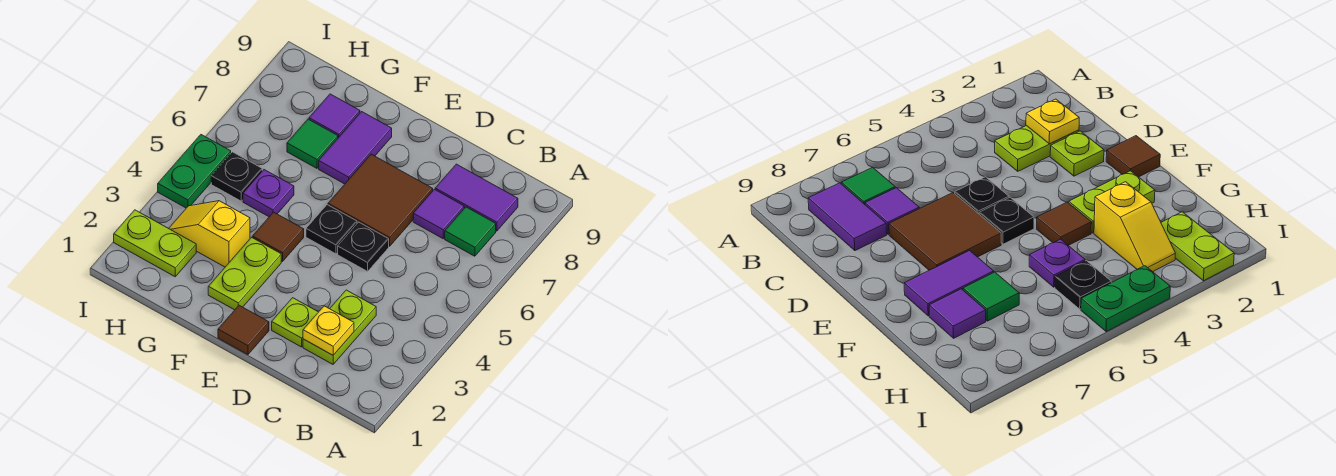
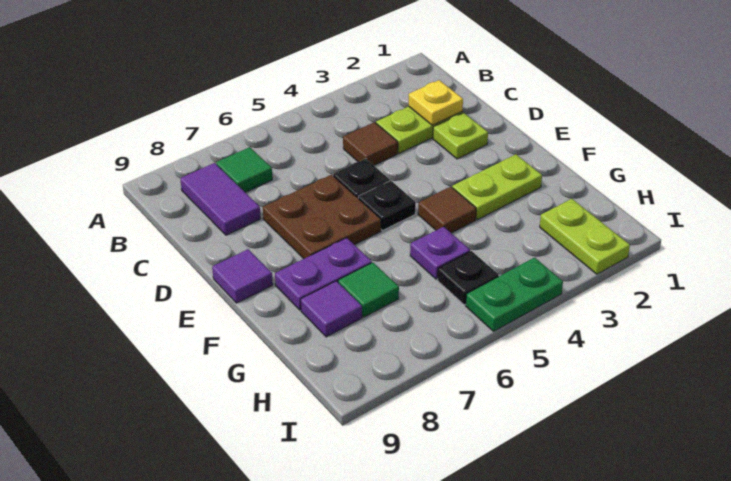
purple 1x1 tile [413,189,464,239] -> purple 1x1 tile moved to [212,249,273,303]
brown 2x2 tile [328,154,433,246] -> brown 2x2 plate [263,175,381,259]
brown 1x1 tile [218,305,269,355] -> brown 1x1 tile moved to [343,122,398,165]
purple 1x2 tile [319,112,392,184] -> purple 1x2 plate [275,238,372,310]
yellow 1x2 slope [169,201,250,267] -> none

